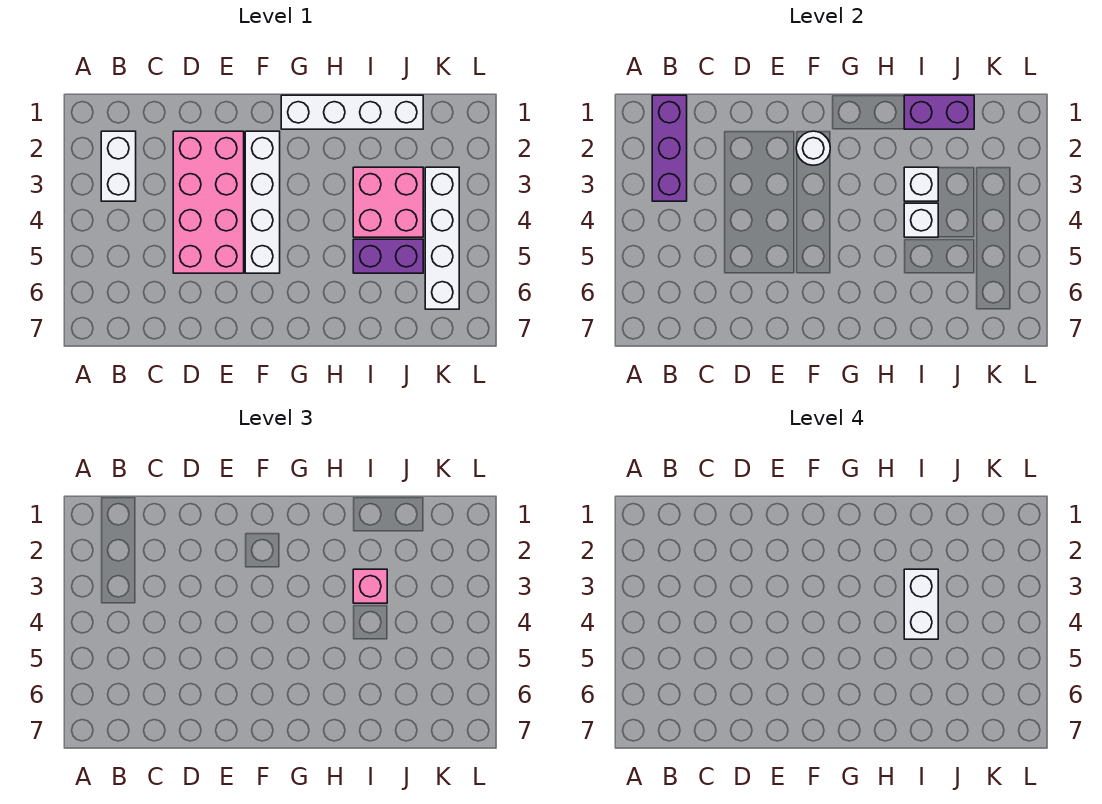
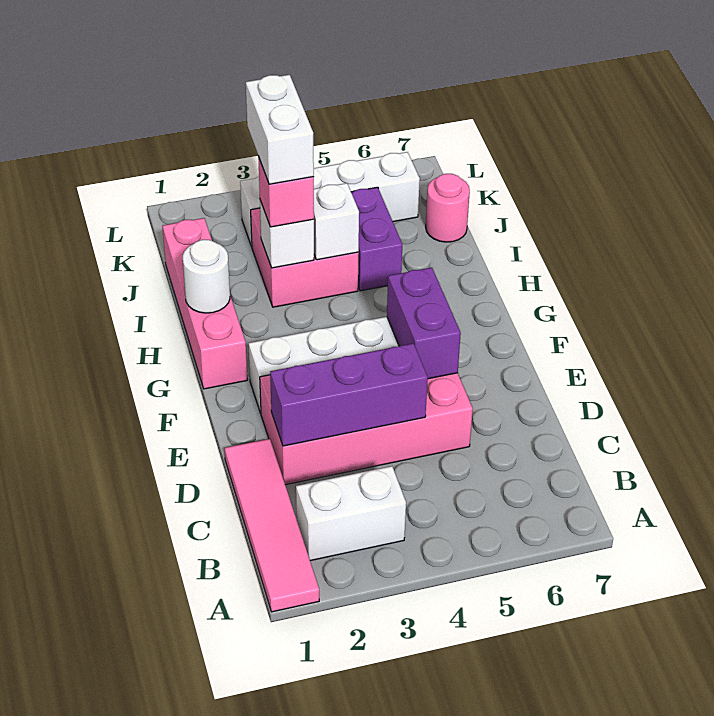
none -> pink 1x4 tile [225,439,319,612]
purple 1x3 brick [652,95,687,201] -> purple 1x3 brick moved to [270,343,428,446]
white 1x1 round brick [796,131,830,165] -> white 1x1 round brick moved to [183,240,230,313]
white 1x4 brick [281,95,423,129] -> pink 1x4 brick [162,218,247,389]
purple 1x2 brick [904,95,974,129] -> purple 1x2 brick moved to [387,268,461,379]
white 1x2 brick [904,569,938,639] -> white 1x2 brick turned to [246,75,314,184]
none -> pink 1x1 round brick [426,174,470,242]

